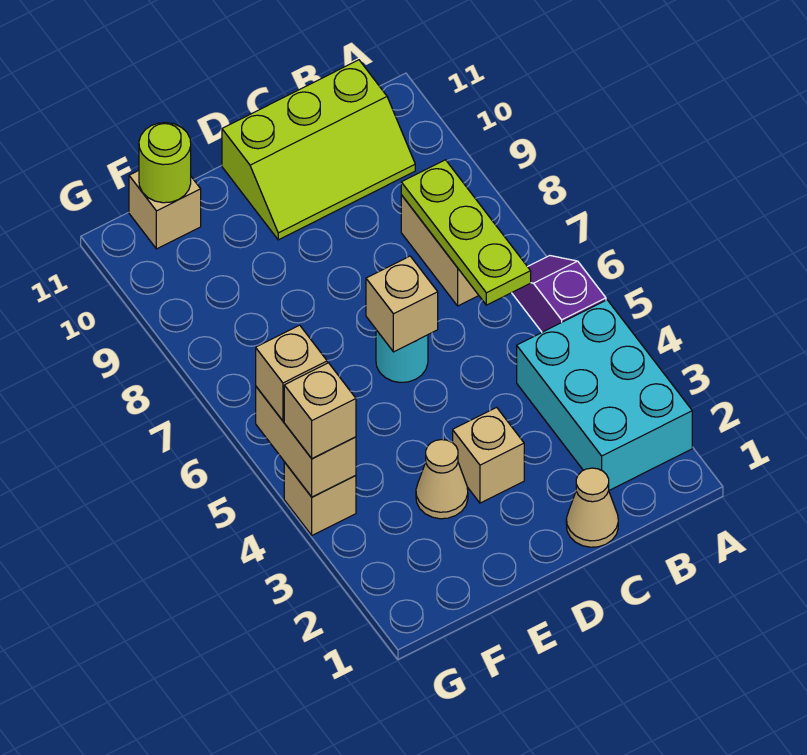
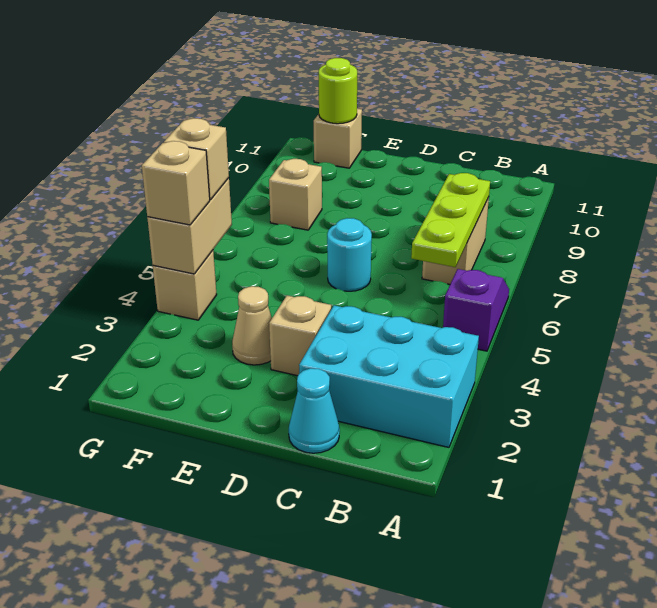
cyan 2x3 brick [517,300,692,490] -> cyan 2x3 brick turned to [299,305,479,447]
lime 2x3 slope [222,60,415,240] -> none
tan 1x1 cone [566,468,618,547] -> cyan 1x1 cone [289,368,340,453]
tan 1x1 brick [366,256,438,352] -> tan 1x1 brick moved to [269,159,322,230]

